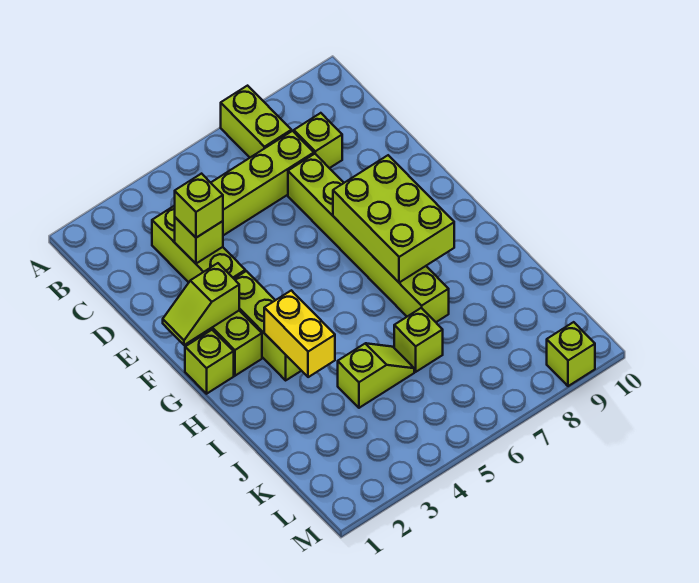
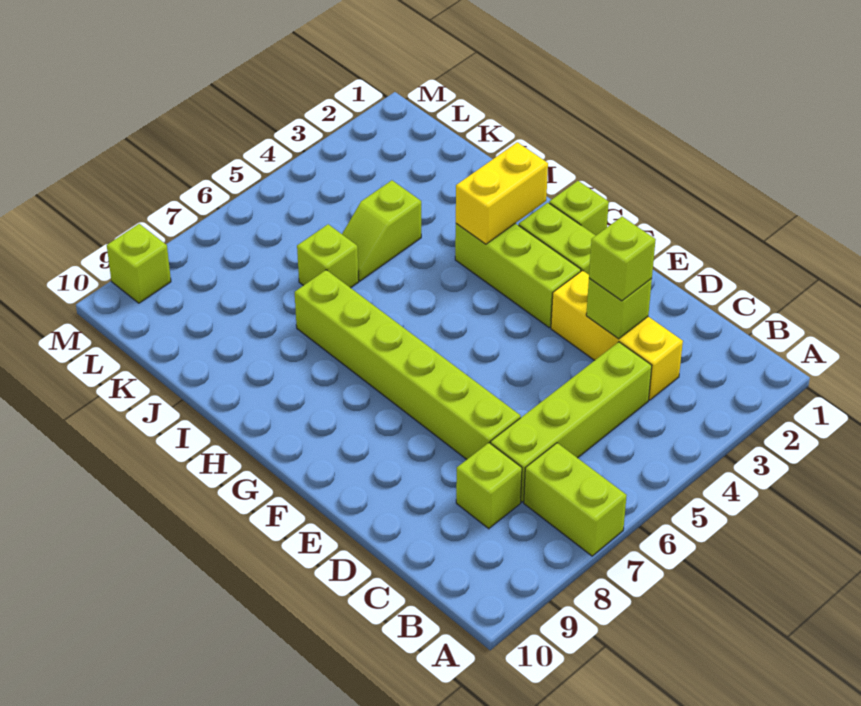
lime 1x3 brick [152,206,245,282] -> yellow 1x3 brick [551,270,683,400]
lime 1x2 slope [163,263,239,345] -> none
lime 2x3 brick [333,155,454,283] -> none
yellow 1x2 brick [264,290,335,377] -> yellow 1x2 brick turned to [456,142,548,244]

